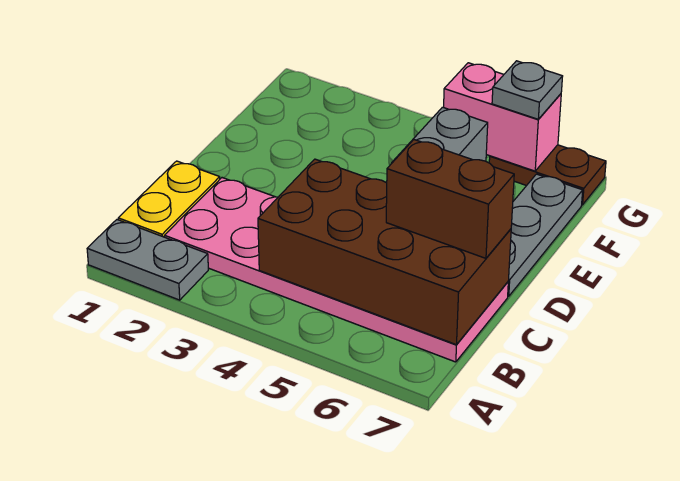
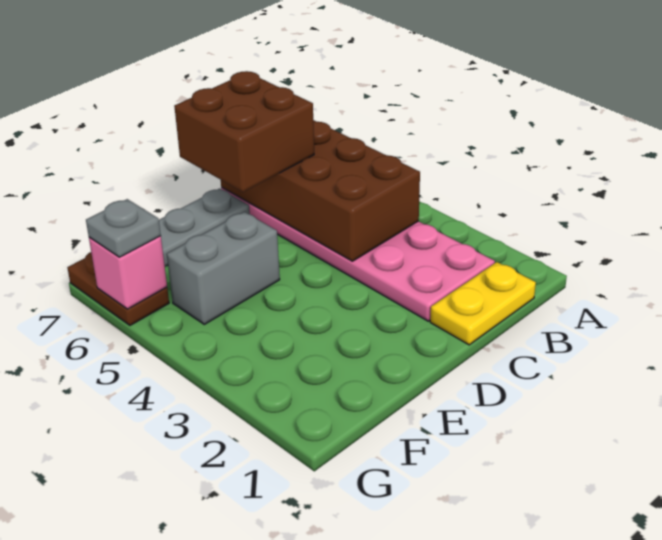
grey 1x2 plate [87,220,208,300] -> none
brown 1x2 brick [386,140,514,258] -> brown 2x2 brick [174,71,314,192]
pink 1x2 brick [444,63,561,171] -> pink 1x1 brick [89,236,167,309]

